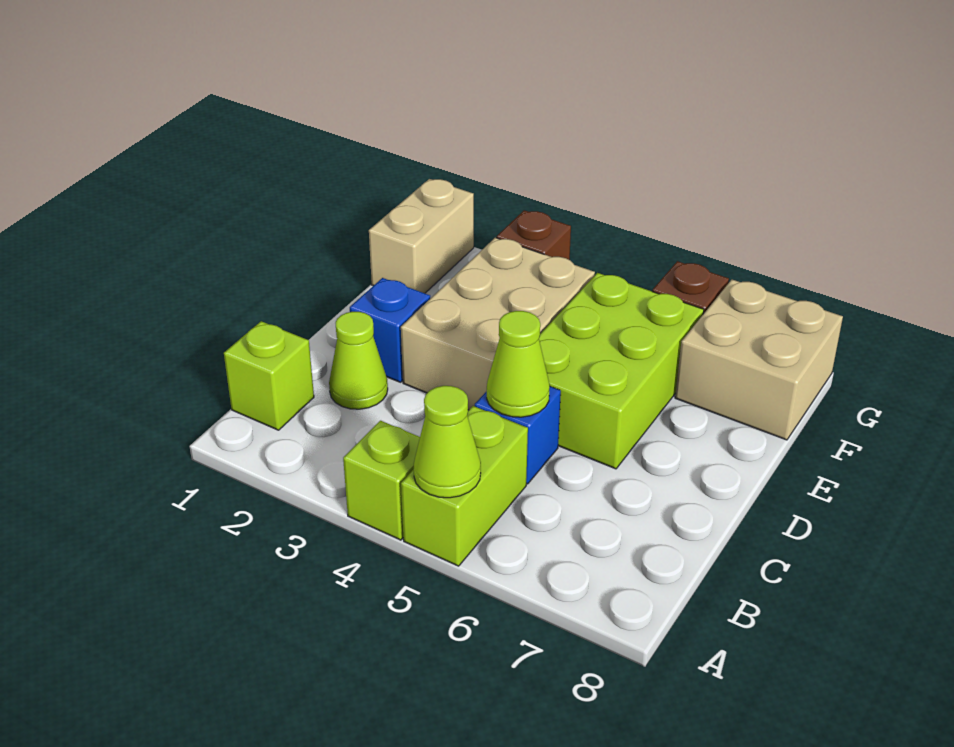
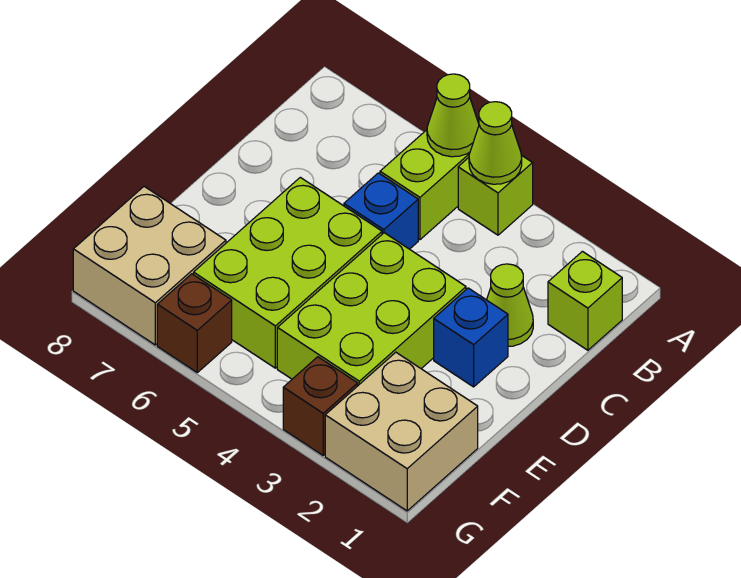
lime 1x1 cone [487,311,550,417] -> lime 1x1 cone moved to [469,102,522,184]
tan 2x3 brick [401,238,595,410] -> lime 2x3 brick [277,233,466,385]
tan 1x2 brick [369,179,474,293] -> tan 2x2 brick [325,352,478,511]

